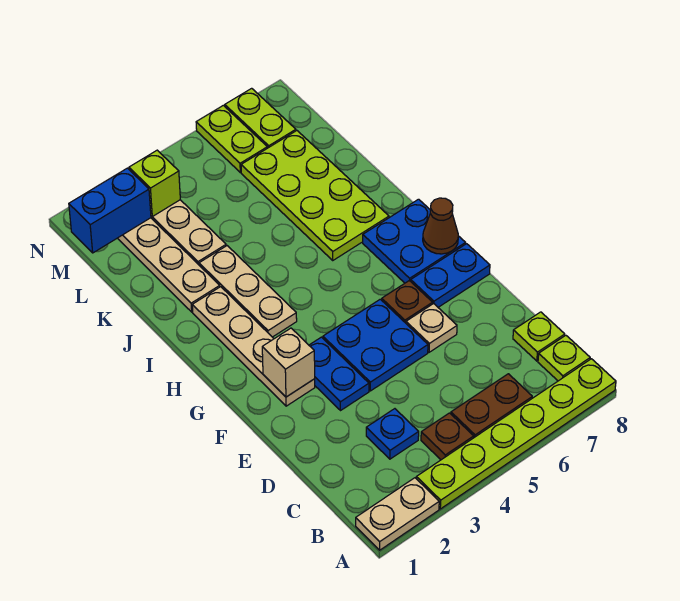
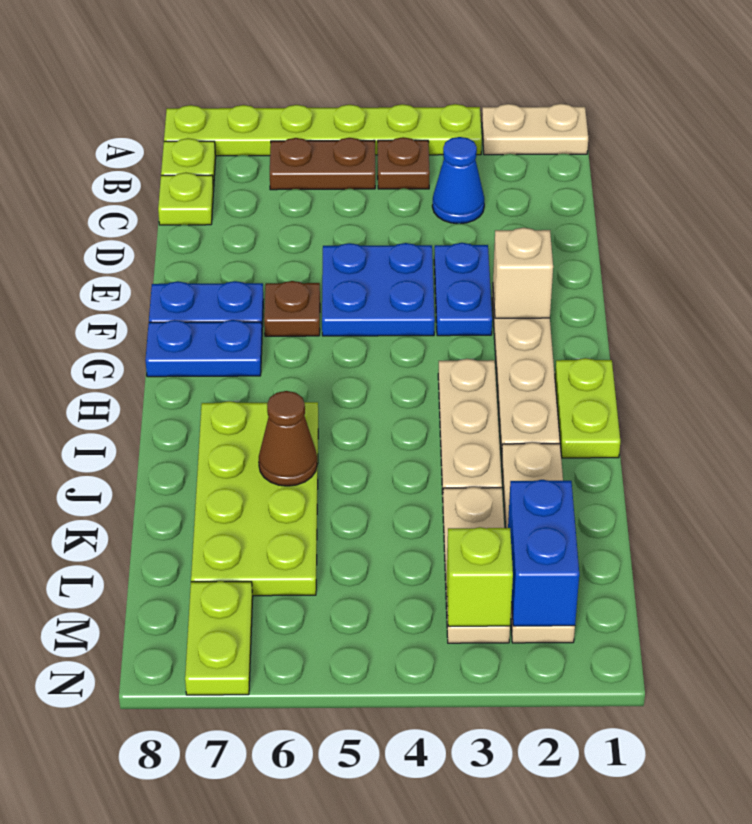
blue 1x1 plate [366,409,419,459] -> blue 1x1 cone [432,137,484,224]
tan 1x1 plate [406,304,457,352] -> none
blue 2x2 plate [363,199,466,283] -> blue 1x2 plate [145,320,262,377]
brown 1x1 cone [423,198,458,254] -> brown 1x1 cone moved to [259,391,317,486]
blue 1x2 brick [69,168,151,253] -> blue 1x2 brick turned to [508,480,579,626]
lime 1x2 plate [196,105,267,172] -> lime 1x2 plate moved to [555,358,620,458]

